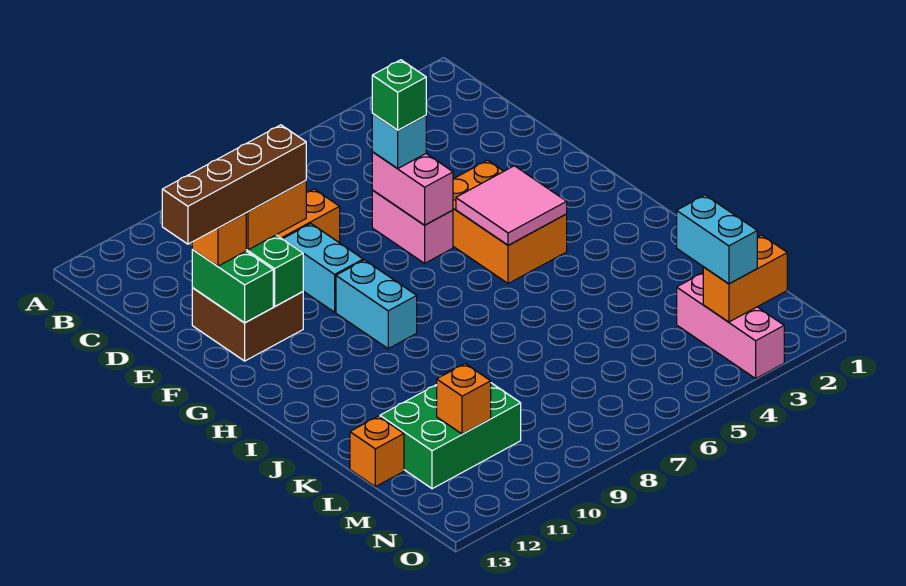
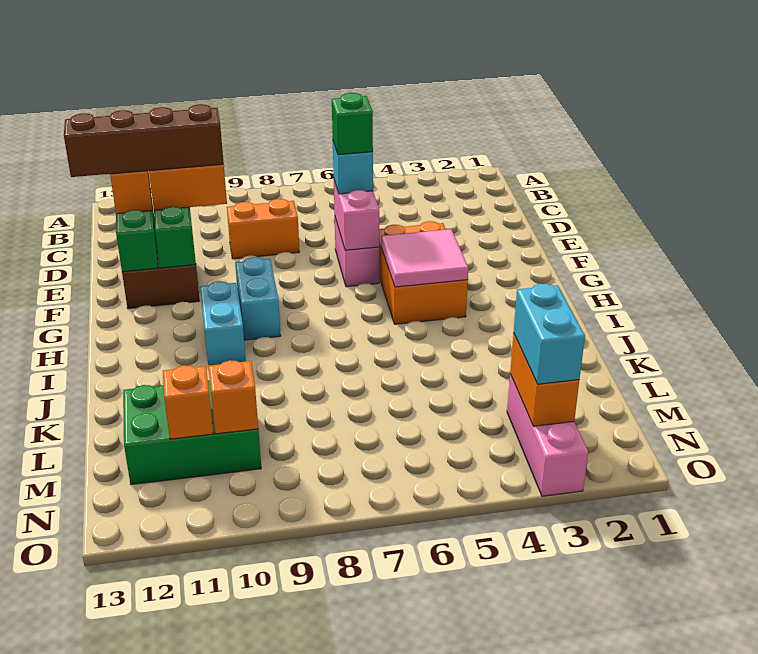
cyan 1x2 brick [283,224,363,312] -> cyan 1x2 brick moved to [200,282,246,366]
orange 1x1 brick [350,416,404,487] -> orange 1x1 brick moved to [208,360,258,434]
orange 1x2 brick [703,235,787,322] -> orange 1x2 brick turned to [510,333,579,426]

